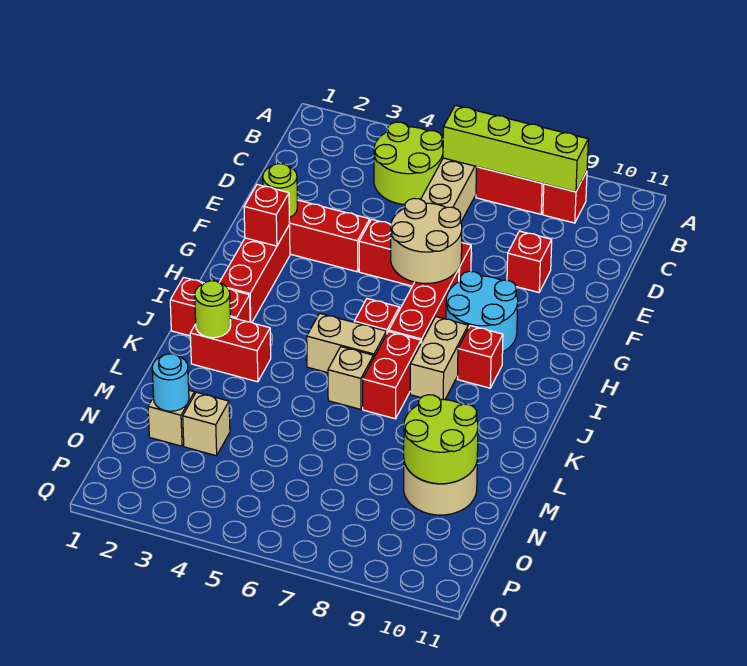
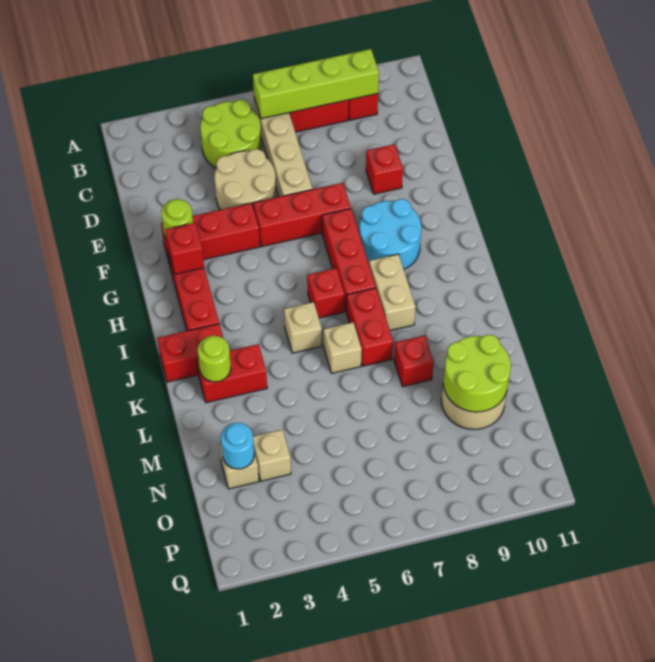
tan 2x2 round brick [391,198,462,284] -> tan 2x2 round brick moved to [214,149,276,210]
red 1x1 brick [458,326,503,388] -> red 1x1 brick moved to [394,335,434,387]
tan 1x2 brick [307,313,386,373] -> tan 1x1 brick [284,302,322,353]

